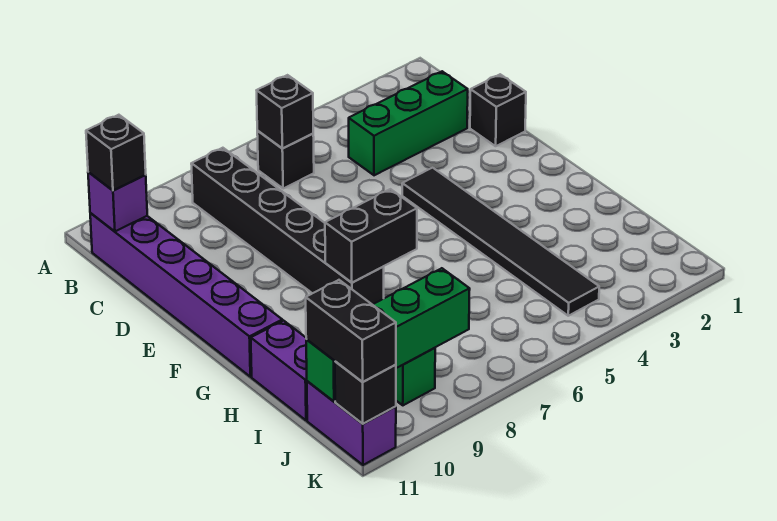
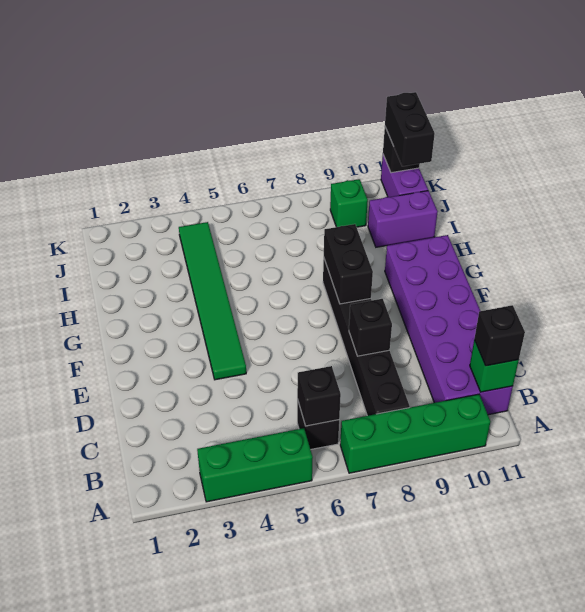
purple 1x6 brick [90,213,282,377] -> purple 2x6 brick [385,235,513,415]
purple 1x1 brick [88,172,147,231] -> green 1x1 brick [470,340,519,392]
green 1x3 brick [349,71,468,175] -> green 1x3 brick moved to [197,428,313,502]
black 1x1 brick [470,74,526,146] -> black 1x1 brick moved to [349,299,392,356]
black 1x6 tile [402,168,599,316] -> green 1x6 tile [179,222,246,380]
black 1x2 brick [325,189,417,283] -> black 1x2 brick turned to [324,224,373,304]
purple 1x2 brick [251,321,307,420] -> purple 1x2 brick turned to [368,191,438,247]
green 1x4 brick [306,268,470,401] -> green 1x4 brick moved to [340,394,490,473]

